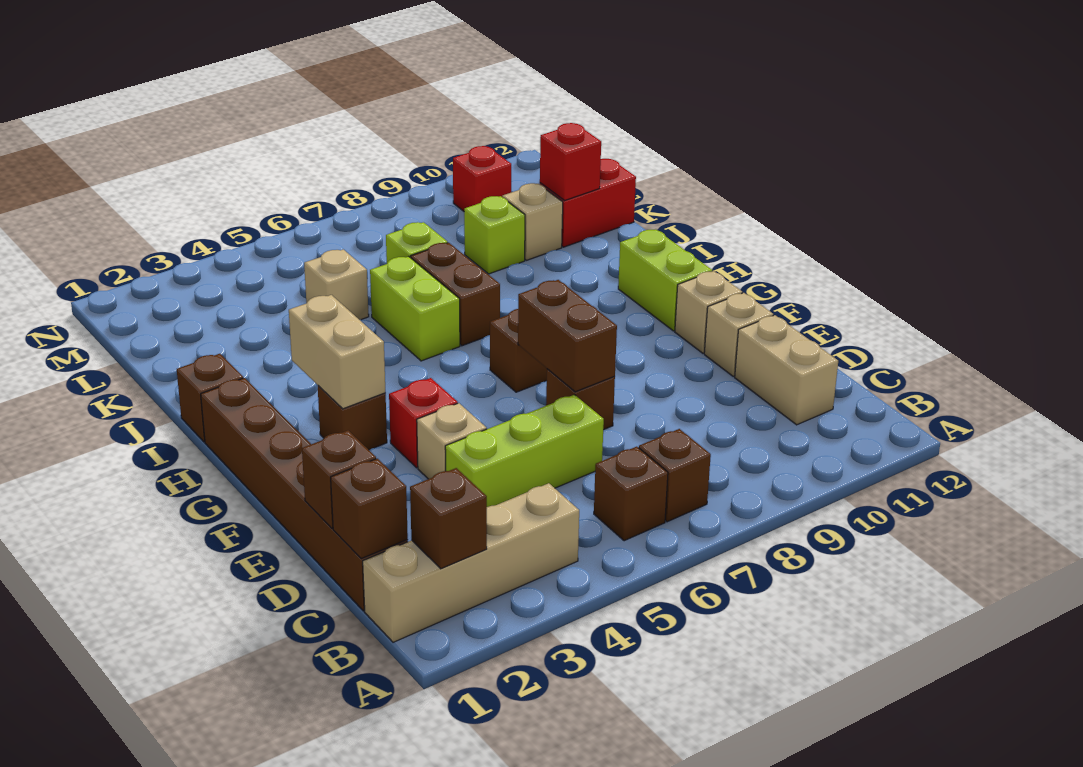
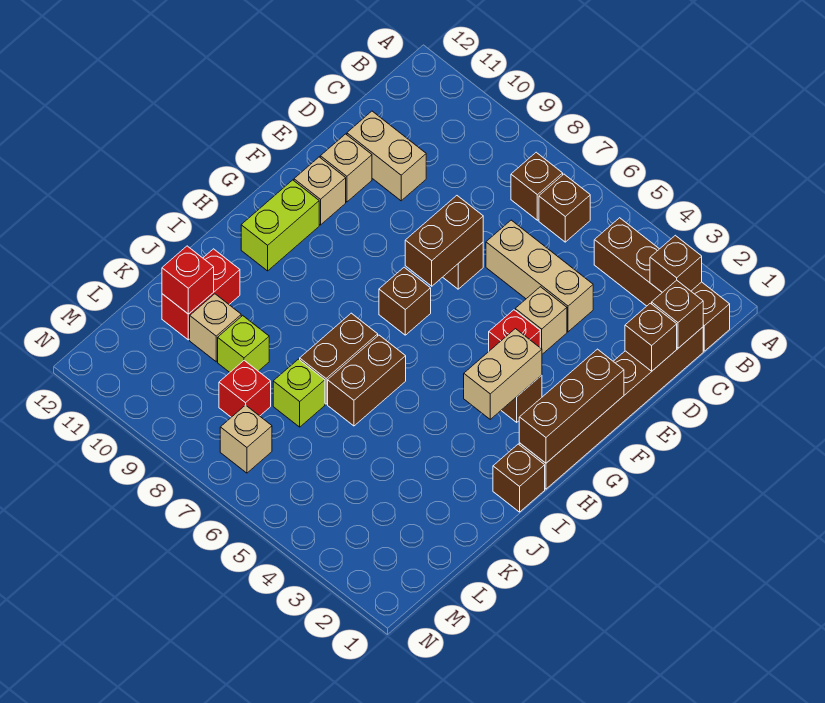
tan 1x4 brick [363,483,579,642] -> brown 1x4 brick [594,218,730,351]
tan 1x2 brick [735,315,838,425] -> tan 1x2 brick turned to [347,111,426,201]
lime 1x3 brick [445,395,604,507] -> tan 1x3 brick [486,220,593,332]
none -> brown 1x3 brick [519,349,624,463]
lime 1x2 brick [370,256,460,361] -> brown 1x2 brick [328,335,406,426]
tan 1x1 brick [304,249,369,320] -> tan 1x1 brick moved to [220,405,272,473]
red 1x2 brick [540,159,636,247] -> red 1x2 brick turned to [162,249,240,340]
red 1x1 brick [453,146,511,211] -> red 1x1 brick moved to [219,360,271,417]

